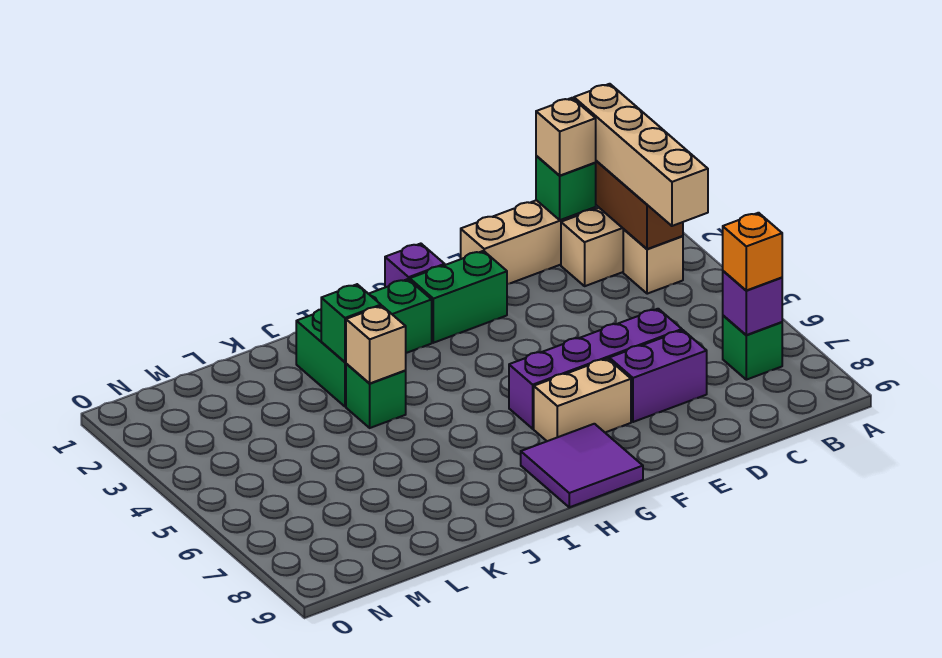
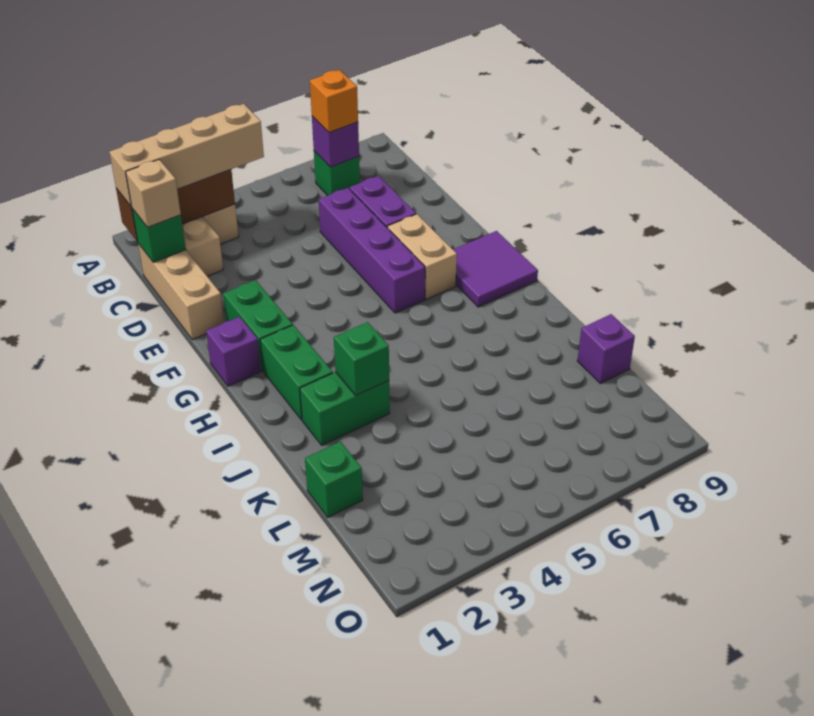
green 1x1 brick [346,364,406,428] -> green 1x1 brick moved to [305,442,363,517]
tan 1x1 brick [346,306,406,384] -> none
none -> purple 1x1 brick [577,314,635,383]

